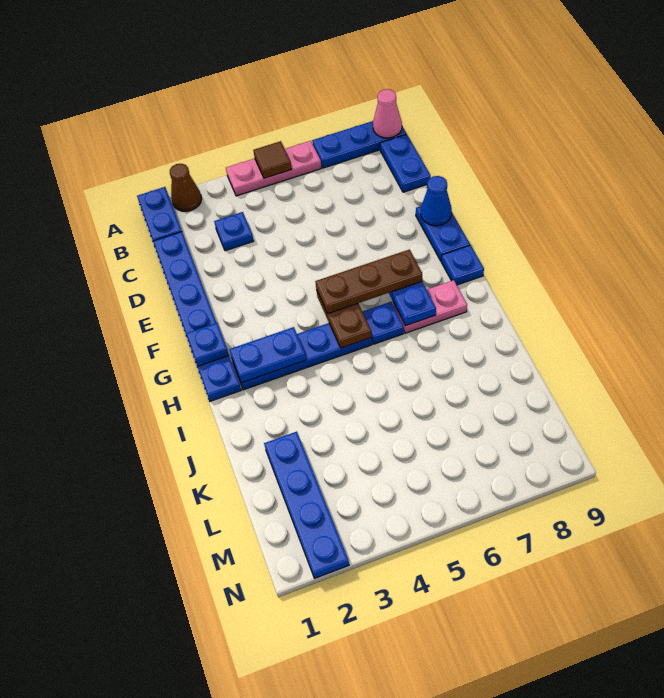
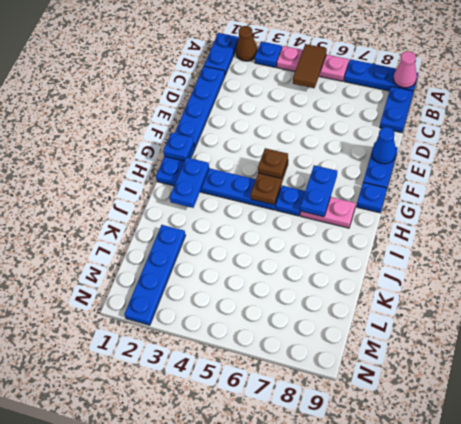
brown 1x1 tile [253,141,292,178] -> brown 1x2 tile [293,44,327,88]
blue 1x1 plate [214,212,254,251] -> blue 1x1 plate moved to [255,41,282,68]
brown 1x3 plate [315,249,422,313] -> brown 1x1 plate [258,148,288,178]
blue 1x2 plate [229,327,306,383] -> blue 1x2 plate turned to [170,157,209,208]

